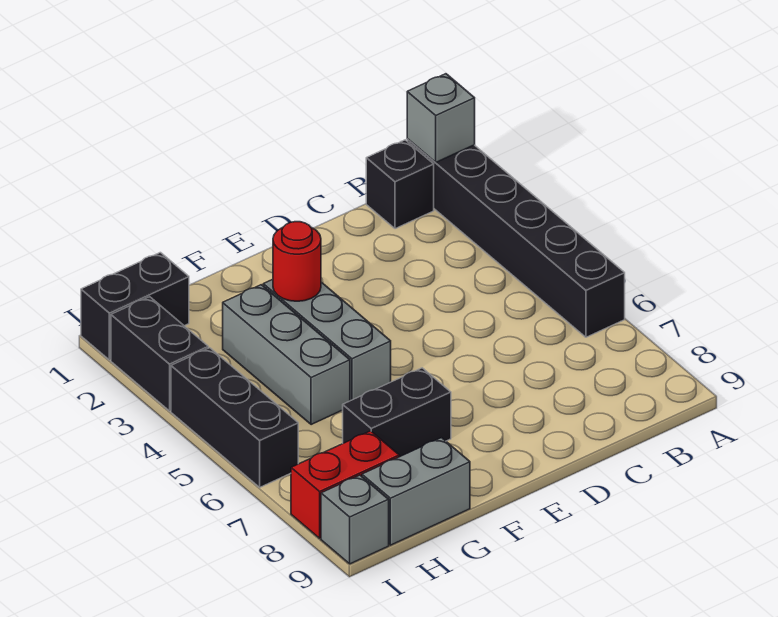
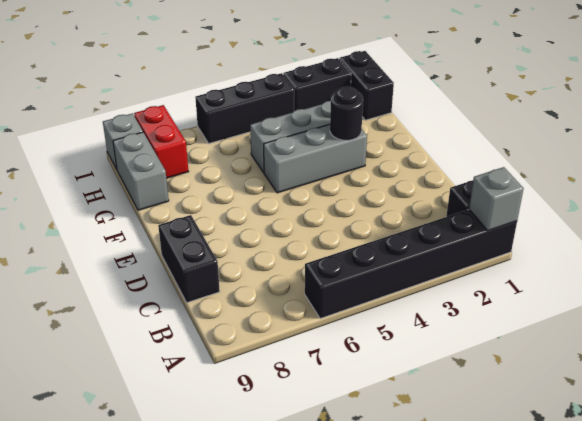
red 1x1 round brick [273,222,321,301] -> black 1x1 round brick [330,87,363,140]
black 1x2 brick [343,368,451,457] -> black 1x2 brick moved to [158,215,220,303]

